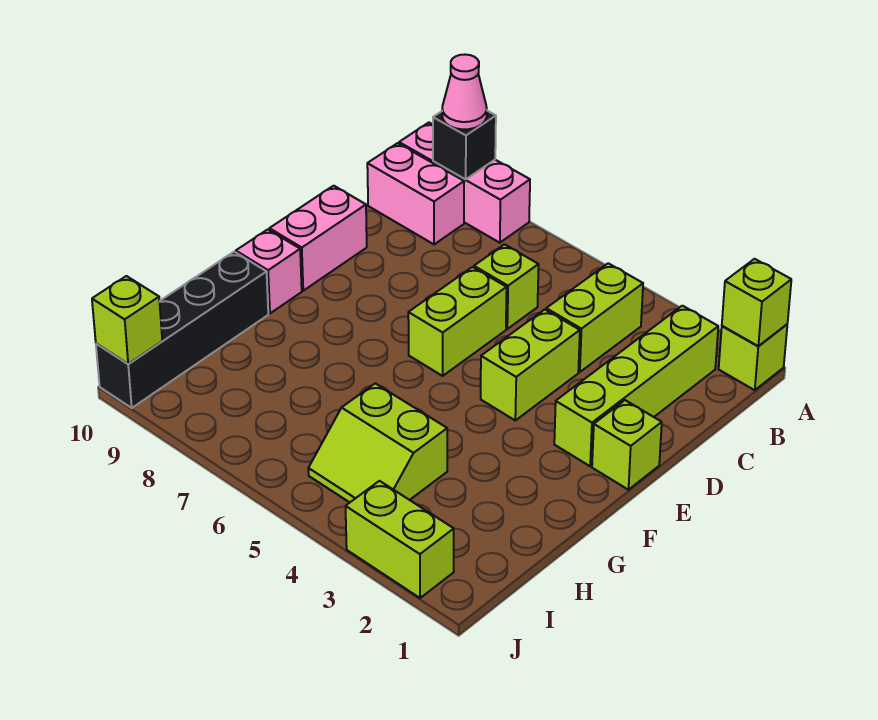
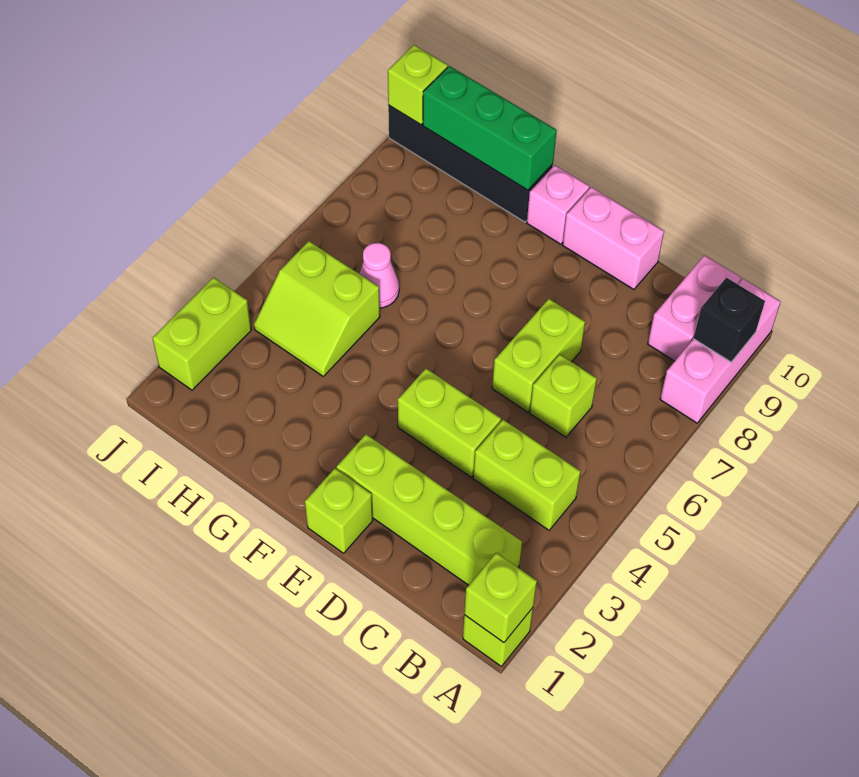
pink 1x1 cone [442,54,487,129] -> pink 1x1 cone moved to [359,243,399,308]
lime 1x2 brick [408,267,507,376] -> lime 1x2 brick turned to [492,299,585,412]
none -> green 1x3 brick [423,66,557,190]
lime 2x2 slope [308,383,447,502] -> lime 2x2 slope turned to [254,241,380,376]

